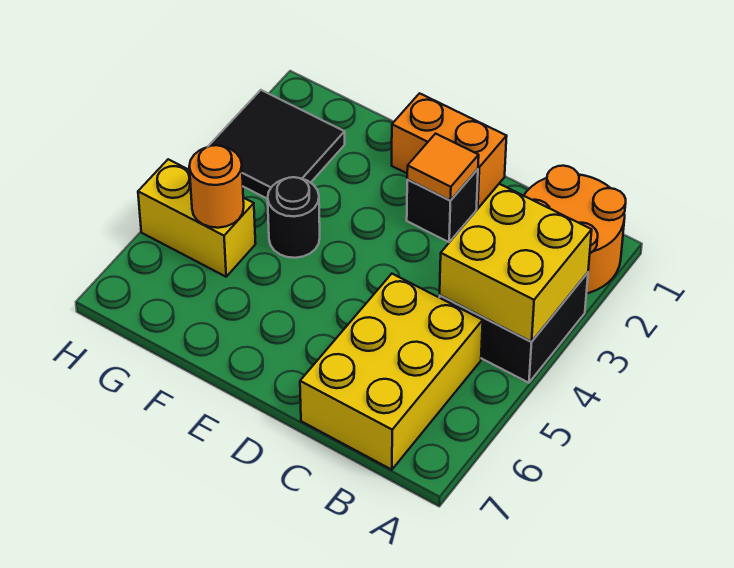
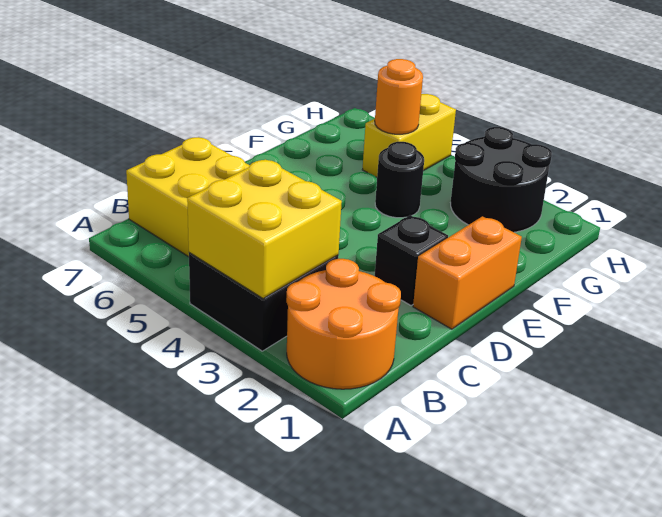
orange 1x1 tile [407,134,479,200] -> none
black 2x2 tile [208,90,345,199] -> black 2x2 round brick [451,127,552,232]

